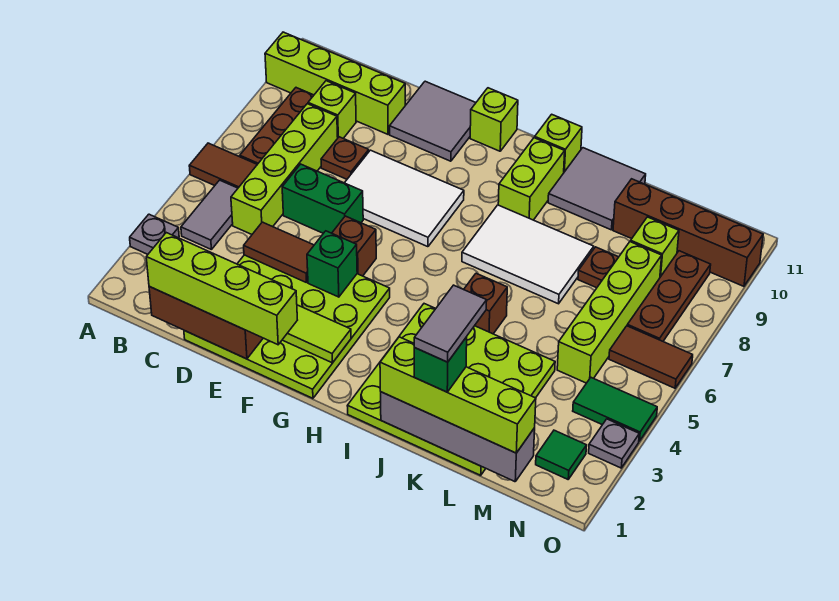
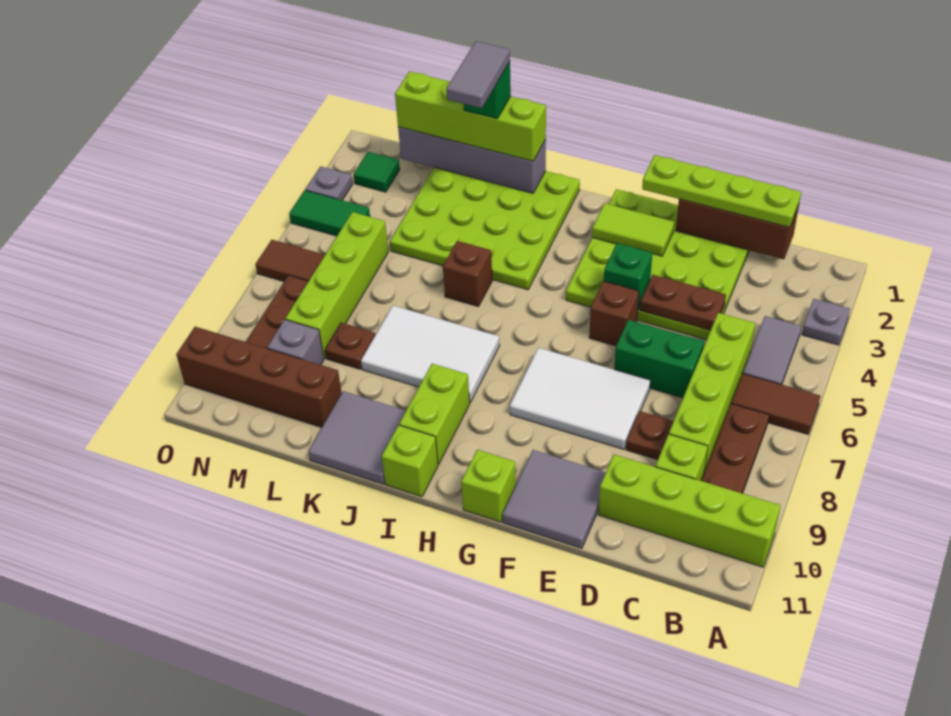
lime 1x4 brick [146,233,297,345] -> lime 1x4 plate [642,155,801,227]
brown 1x2 tile [244,222,314,283] -> brown 1x2 plate [640,275,726,330]
lime 1x1 brick [631,217,679,277] -> grey 1x1 brick [267,320,324,365]

